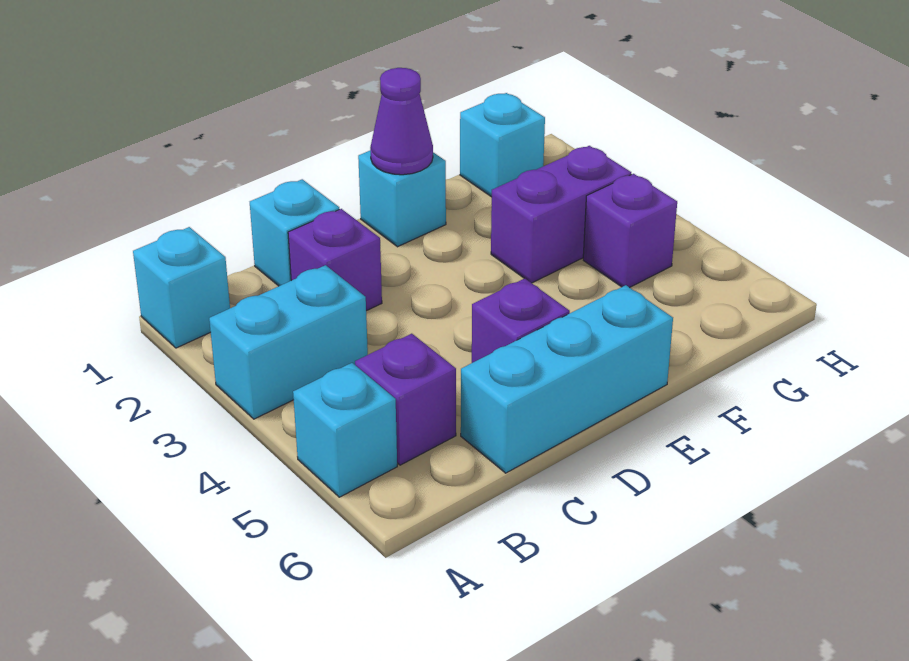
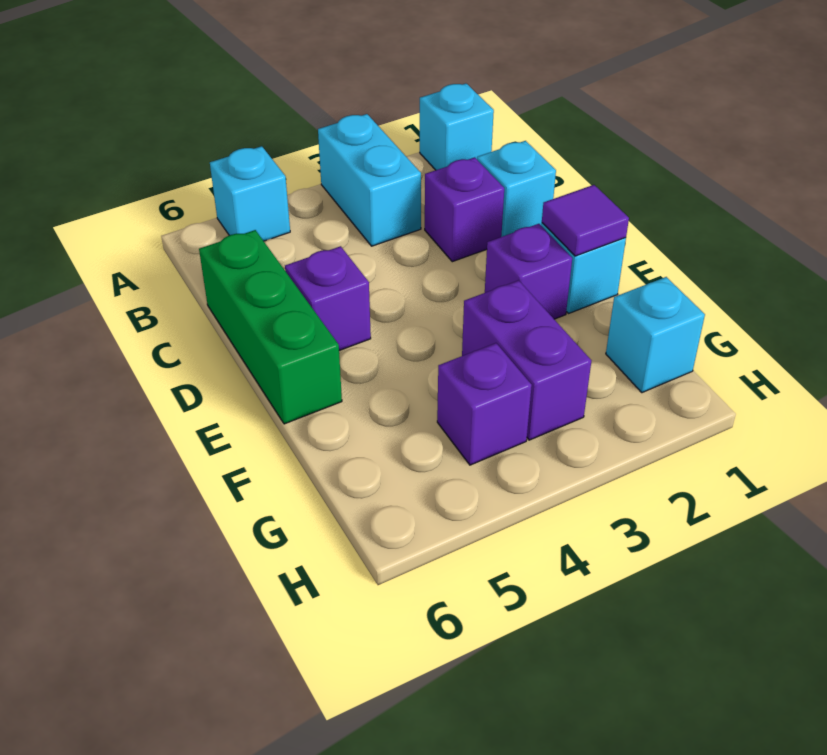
purple 1x1 brick [355,334,456,465] -> purple 1x1 brick moved to [485,224,572,319]
cyan 1x3 brick [461,285,673,473] -> green 1x3 brick [199,230,342,424]
purple 1x1 cone [370,68,433,175] -> purple 1x1 tile [542,185,629,256]

